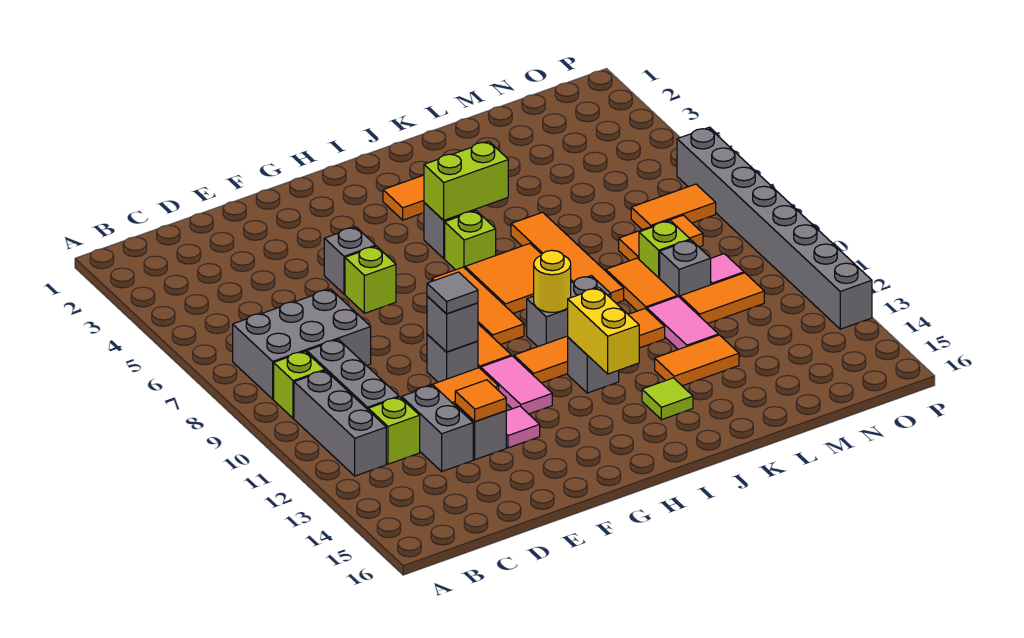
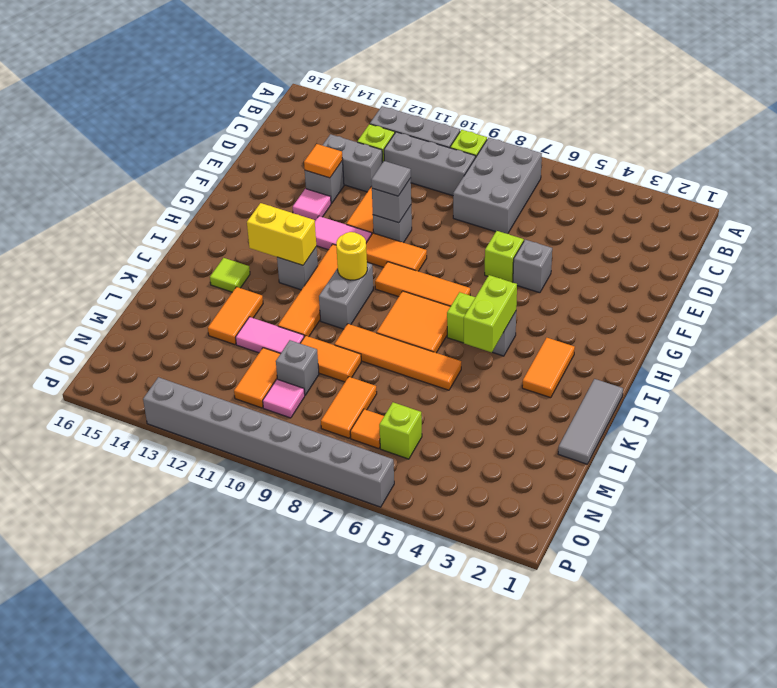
none -> grey 1x3 tile [558,379,623,464]
lime 1x1 brick [639,221,690,279] -> lime 1x1 brick moved to [379,402,422,459]
orange 1x2 tile [631,184,716,230] -> orange 1x1 tile [350,409,384,449]

